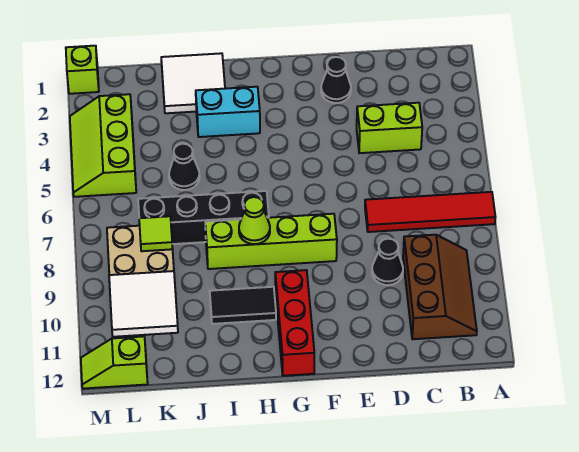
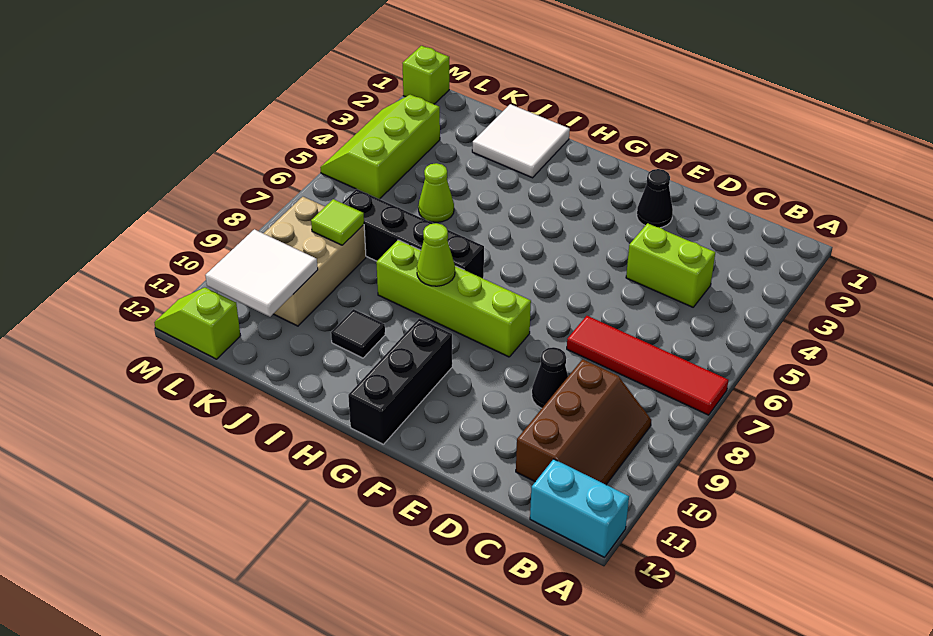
red 1x3 brick [275,270,314,376] -> black 1x3 brick [348,318,452,444]
cyan 1x2 brick [196,87,260,137] -> cyan 1x2 brick moved to [530,459,629,557]
black 1x2 tile [210,287,276,324] -> black 1x1 tile [331,309,385,358]
black 1x1 cone [169,144,200,190] -> lime 1x1 cone [418,163,454,222]

